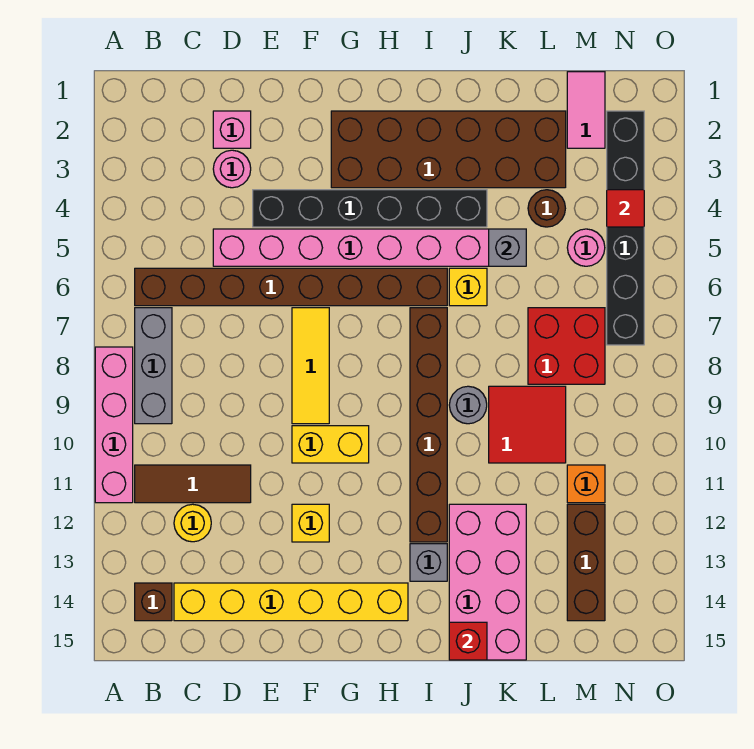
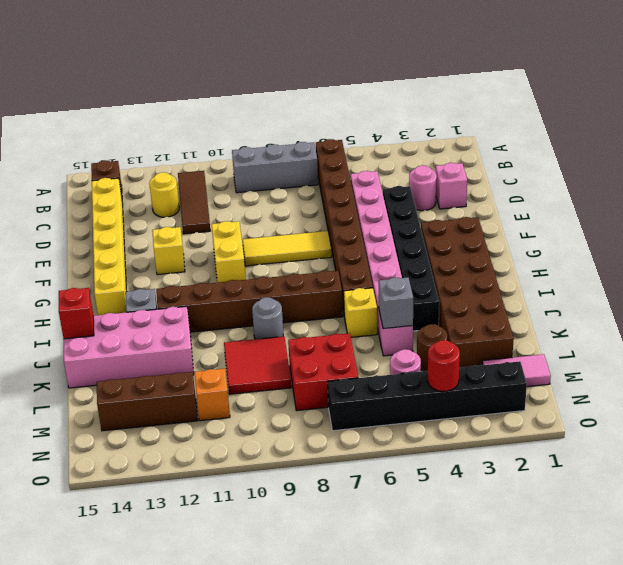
pink 1x4 brick [95,347,133,503] -> none
red 1x1 tile [607,190,644,227] -> red 1x1 round brick [428,340,460,391]

